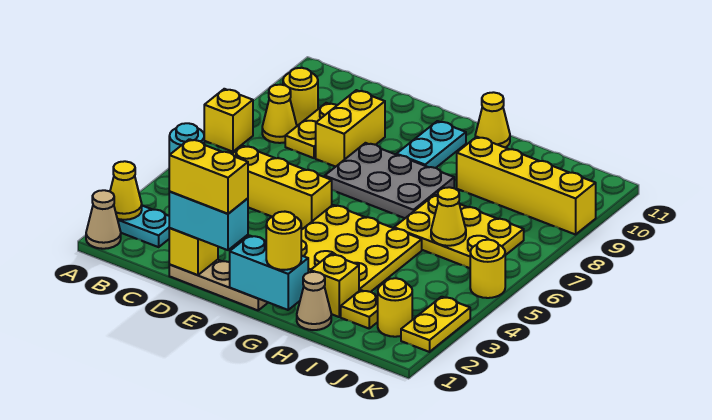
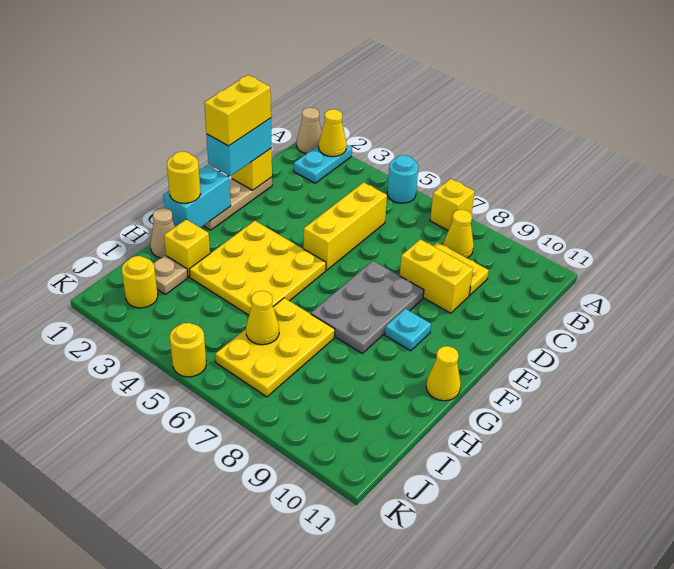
yellow 1x1 round brick [283,68,318,126] -> none
cyan 1x2 plate [397,121,466,168] -> cyan 1x1 plate [385,309,431,351]
yellow 1x4 brick [457,137,596,235] -> none
yellow 1x1 plate [341,290,378,328] -> tan 1x1 plate [153,255,188,294]
yellow 1x2 plate [401,297,470,352] -> none

